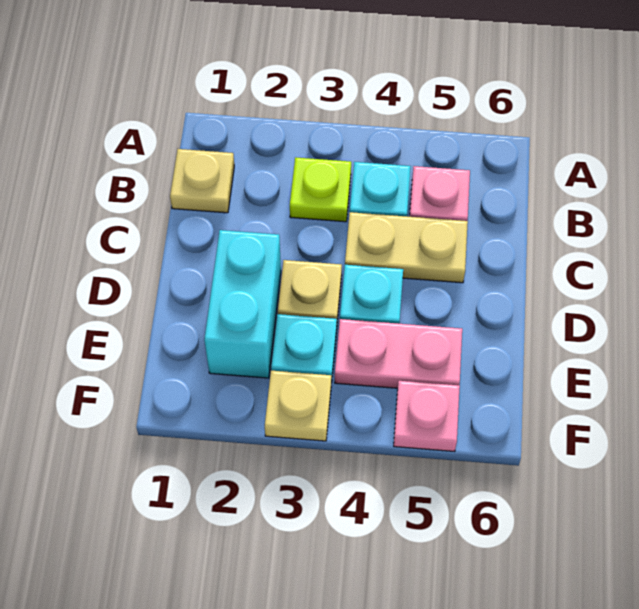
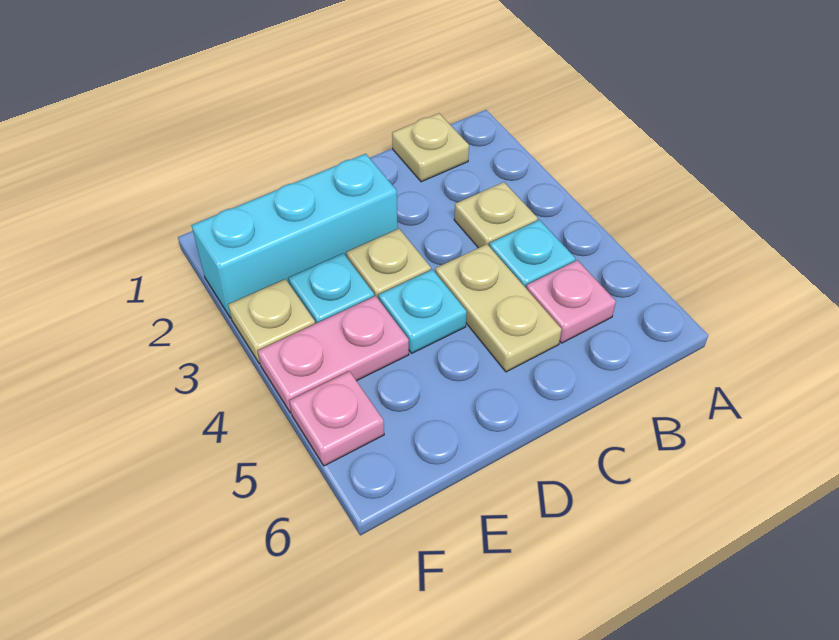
lime 1x1 plate [290,157,351,222] -> tan 1x1 plate [454,182,538,248]
cyan 1x2 brick [204,230,281,378] -> cyan 1x3 brick [192,154,398,318]
pink 1x2 plate [335,319,462,388] -> pink 1x2 plate turned to [258,296,409,413]

